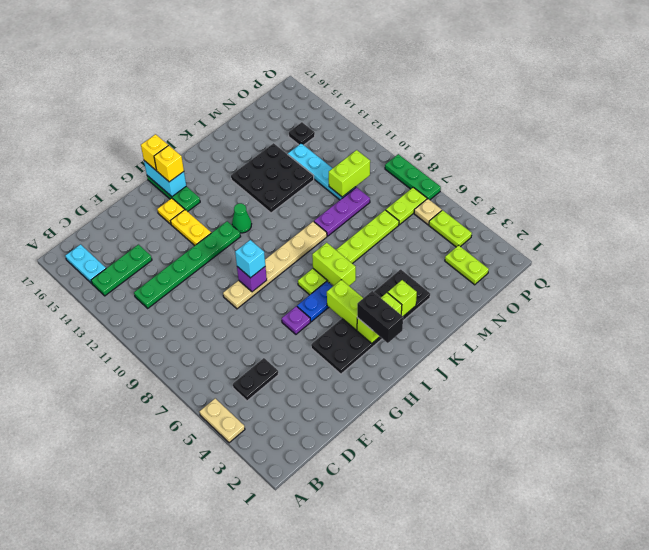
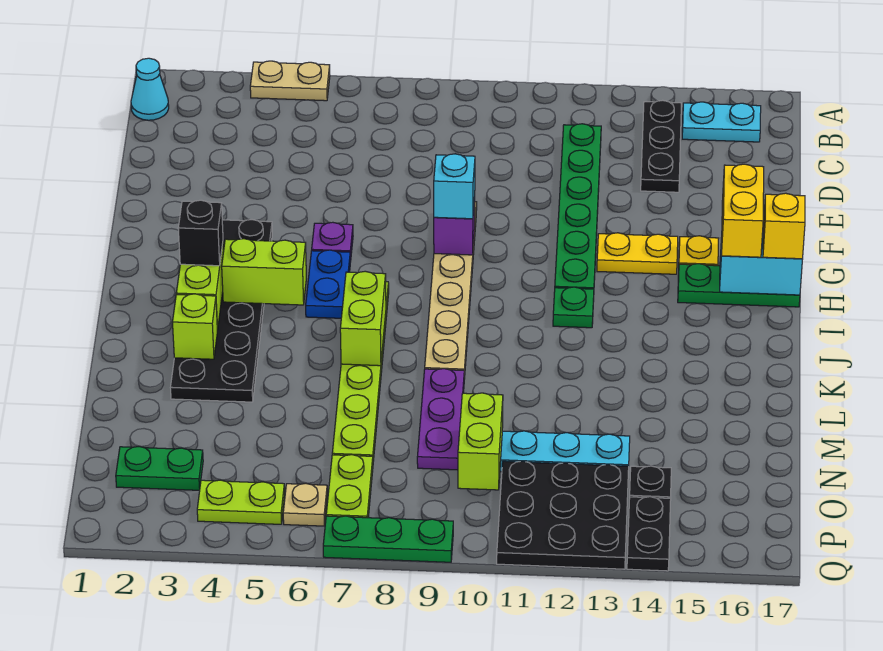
none -> cyan 1x1 cone [131,58,169,120]
green 1x3 plate [91,245,152,296] -> black 1x3 plate [641,100,681,192]
black 1x2 plate [233,358,278,401] -> black 1x2 plate moved to [627,497,671,571]
yellow 1x1 brick [154,145,184,182] -> yellow 1x2 brick [721,164,764,257]
black 1x2 brick [357,291,403,343] -> black 1x1 brick [178,200,223,266]
green 1x1 cone [232,203,251,233] -> green 1x1 plate [553,287,594,328]
lime 1x2 brick [312,243,356,286] -> lime 1x2 brick turned to [340,271,386,366]
black 3x3 plate [231,143,314,213] -> black 3x3 plate moved to [497,461,629,569]
lime 1x2 plate [445,245,489,285] -> green 1x2 plate [116,447,203,490]

